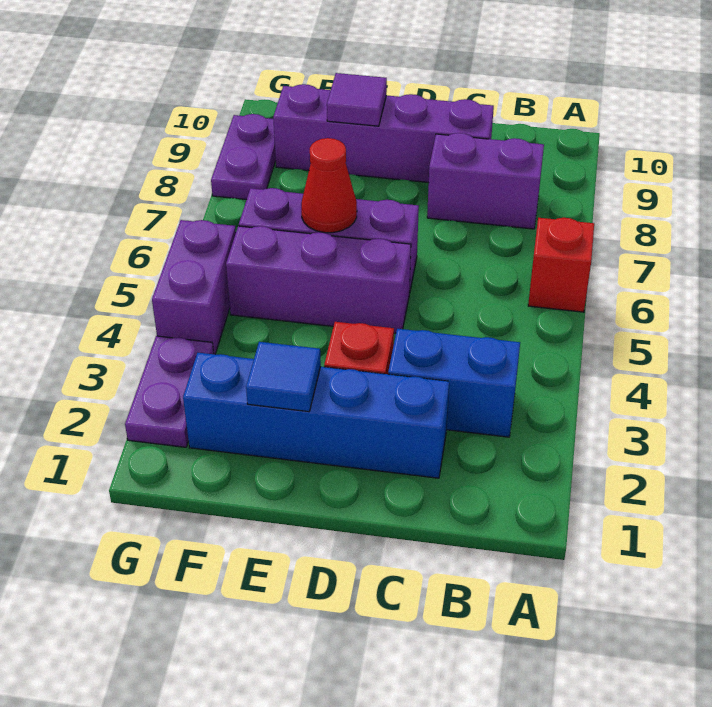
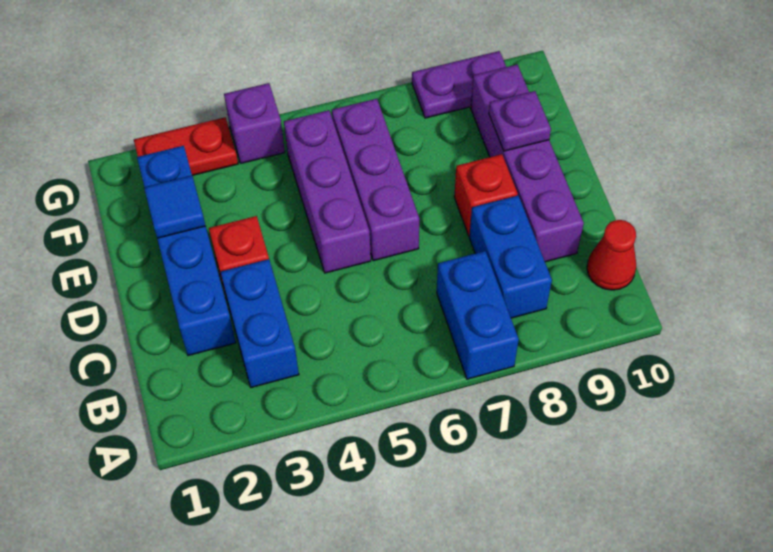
red 1x1 brick [528,218,594,312] -> red 1x1 brick moved to [454,154,518,236]
none -> blue 1x2 brick [437,251,519,379]
purple 1x2 brick [427,133,544,229] -> blue 1x2 brick [469,196,552,318]
red 1x1 cone [301,138,357,233] -> red 1x1 cone moved to [587,220,636,290]
purple 1x1 tile [327,73,387,126] -> purple 1x1 plate [489,91,551,151]
purple 1x2 plate [125,336,214,447] -> red 1x2 plate [134,117,238,175]
purple 1x2 brick [152,220,236,354] -> purple 1x1 brick [224,83,285,163]

